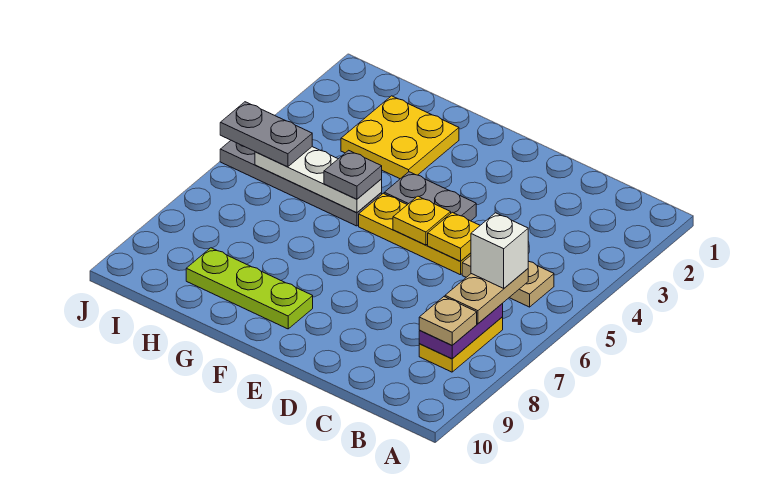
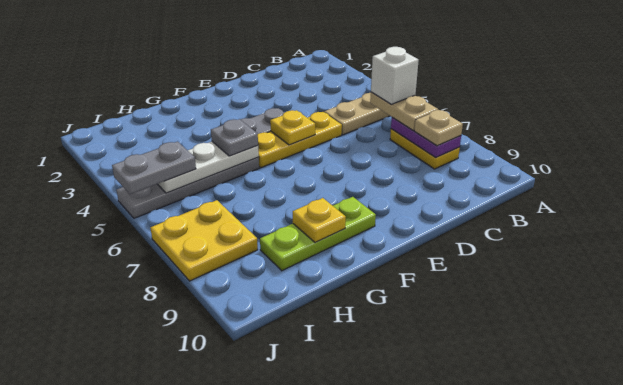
yellow 1x1 plate [428,212,480,261] -> yellow 1x1 plate moved to [293,198,346,243]
yellow 2x2 plate [341,96,459,179] -> yellow 2x2 plate moved to [151,200,258,281]

